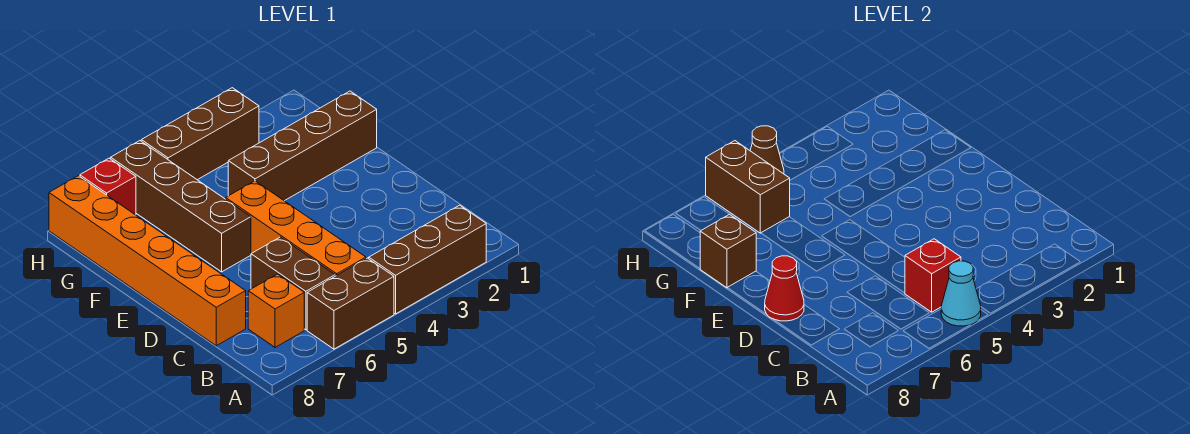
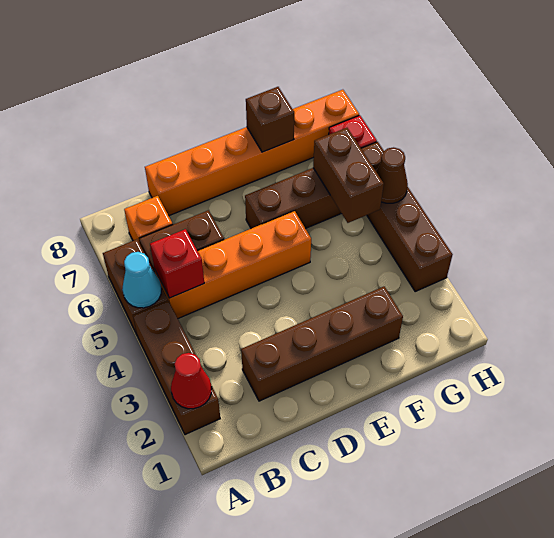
red 1x1 cone [765,256,804,321] -> red 1x1 cone moved to [171,353,212,409]
brown 1x4 brick [228,91,377,201] -> brown 1x4 brick turned to [241,286,403,401]
brown 1x2 brick [706,141,790,233] -> brown 1x2 brick turned to [313,128,384,223]

